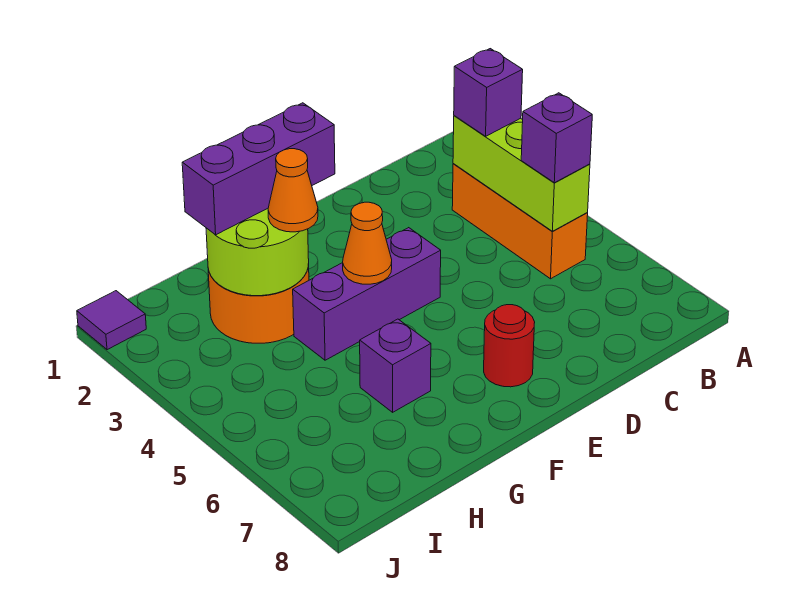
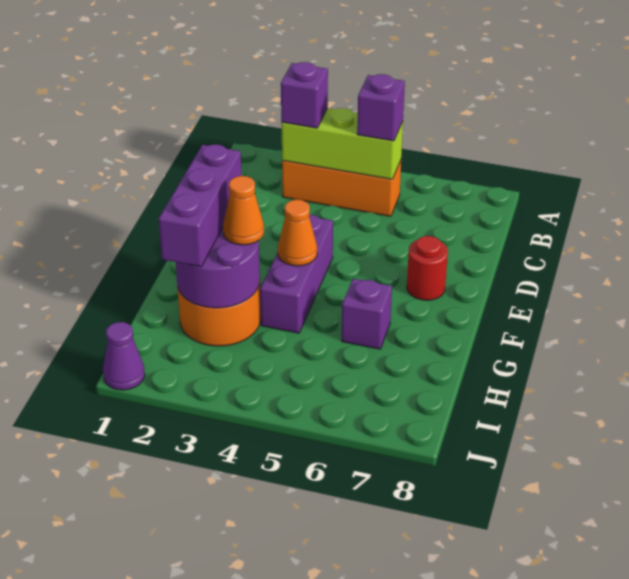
lime 2x2 round brick [206,208,309,296] -> purple 2x2 round brick [176,228,260,308]
purple 1x1 tile [77,291,146,350] -> purple 1x1 cone [103,322,145,390]

